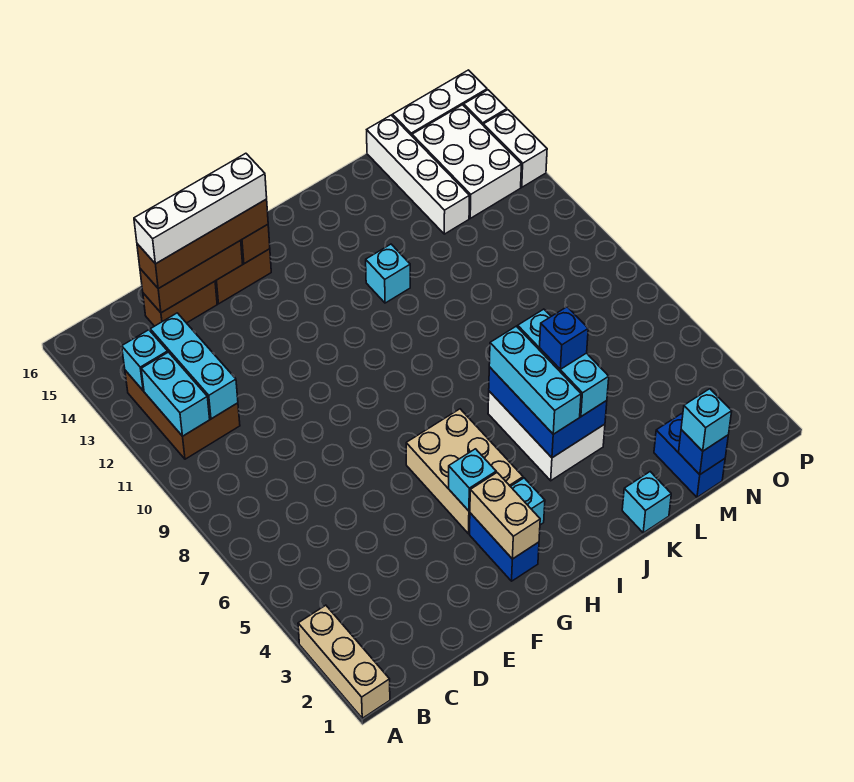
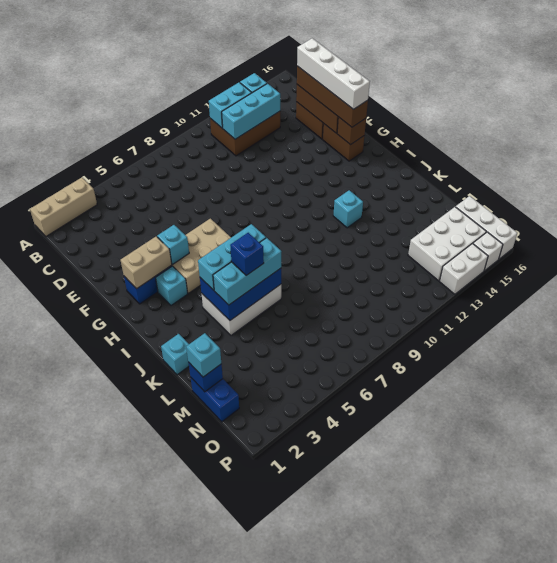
blue 1x2 brick [654,414,725,497] -> blue 1x2 brick turned to [191,378,239,422]
white 1x4 brick [367,115,469,234] -> none

